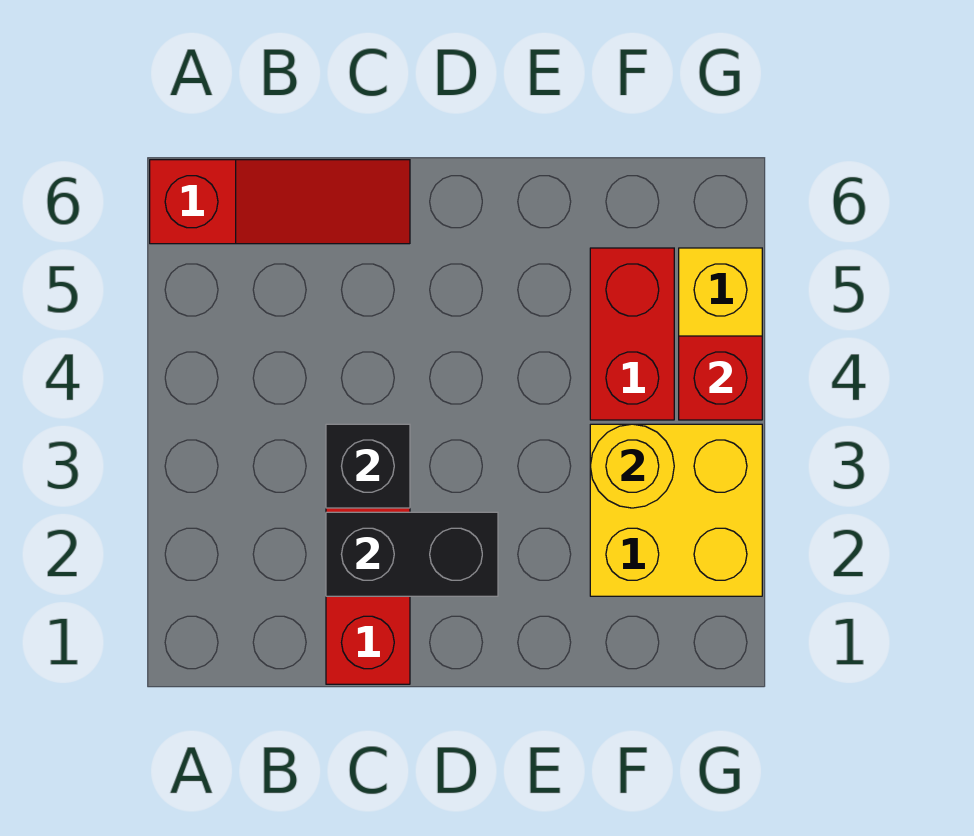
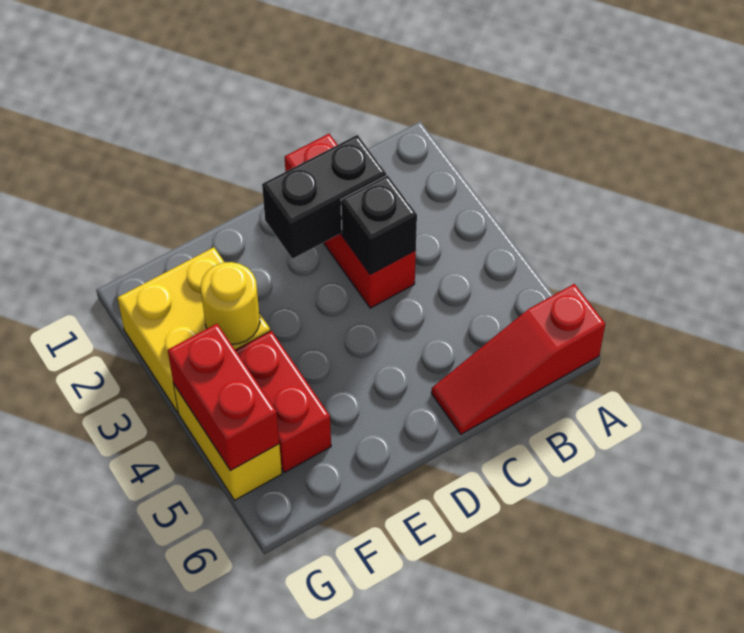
red 1x1 brick [679,336,762,420] -> red 1x2 brick [168,324,279,471]

